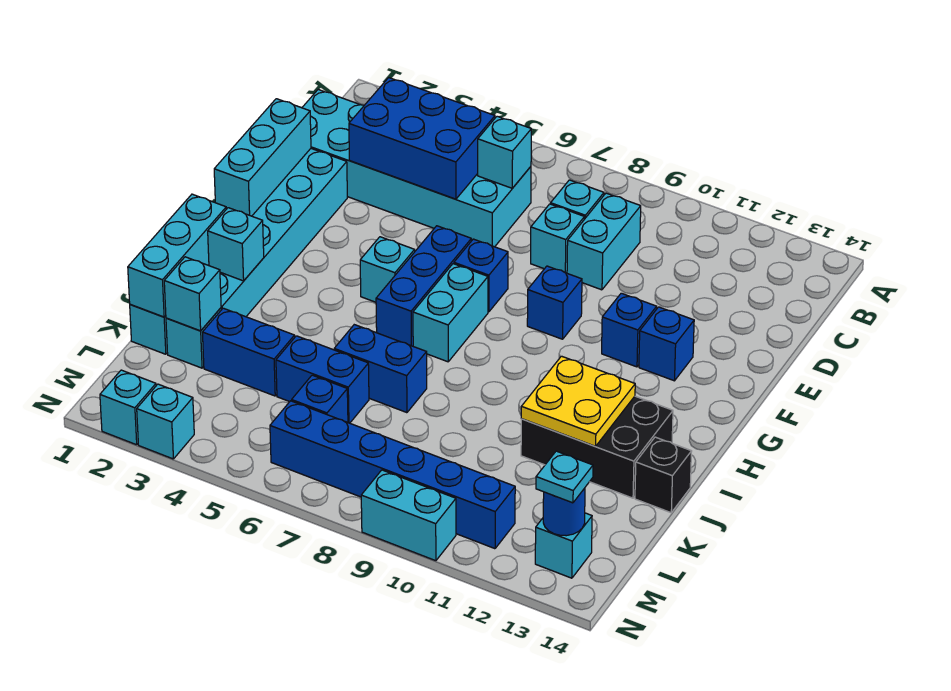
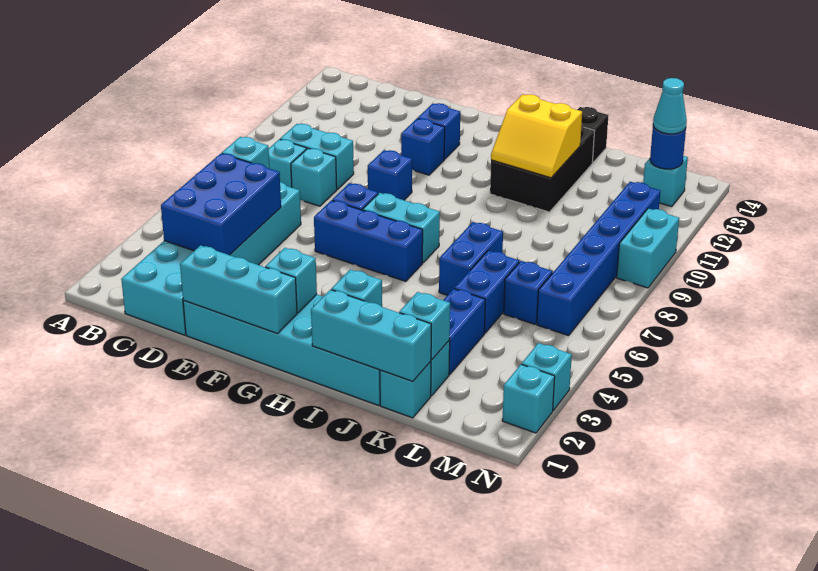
cyan 1x1 brick [360,237,415,302] -> cyan 1x1 brick moved to [265,248,317,313]
yellow 2x2 plate [521,356,635,446] -> yellow 2x2 slope [491,94,582,178]
cyan 1x1 plate [536,451,593,503] -> cyan 1x1 cone [653,78,687,134]

